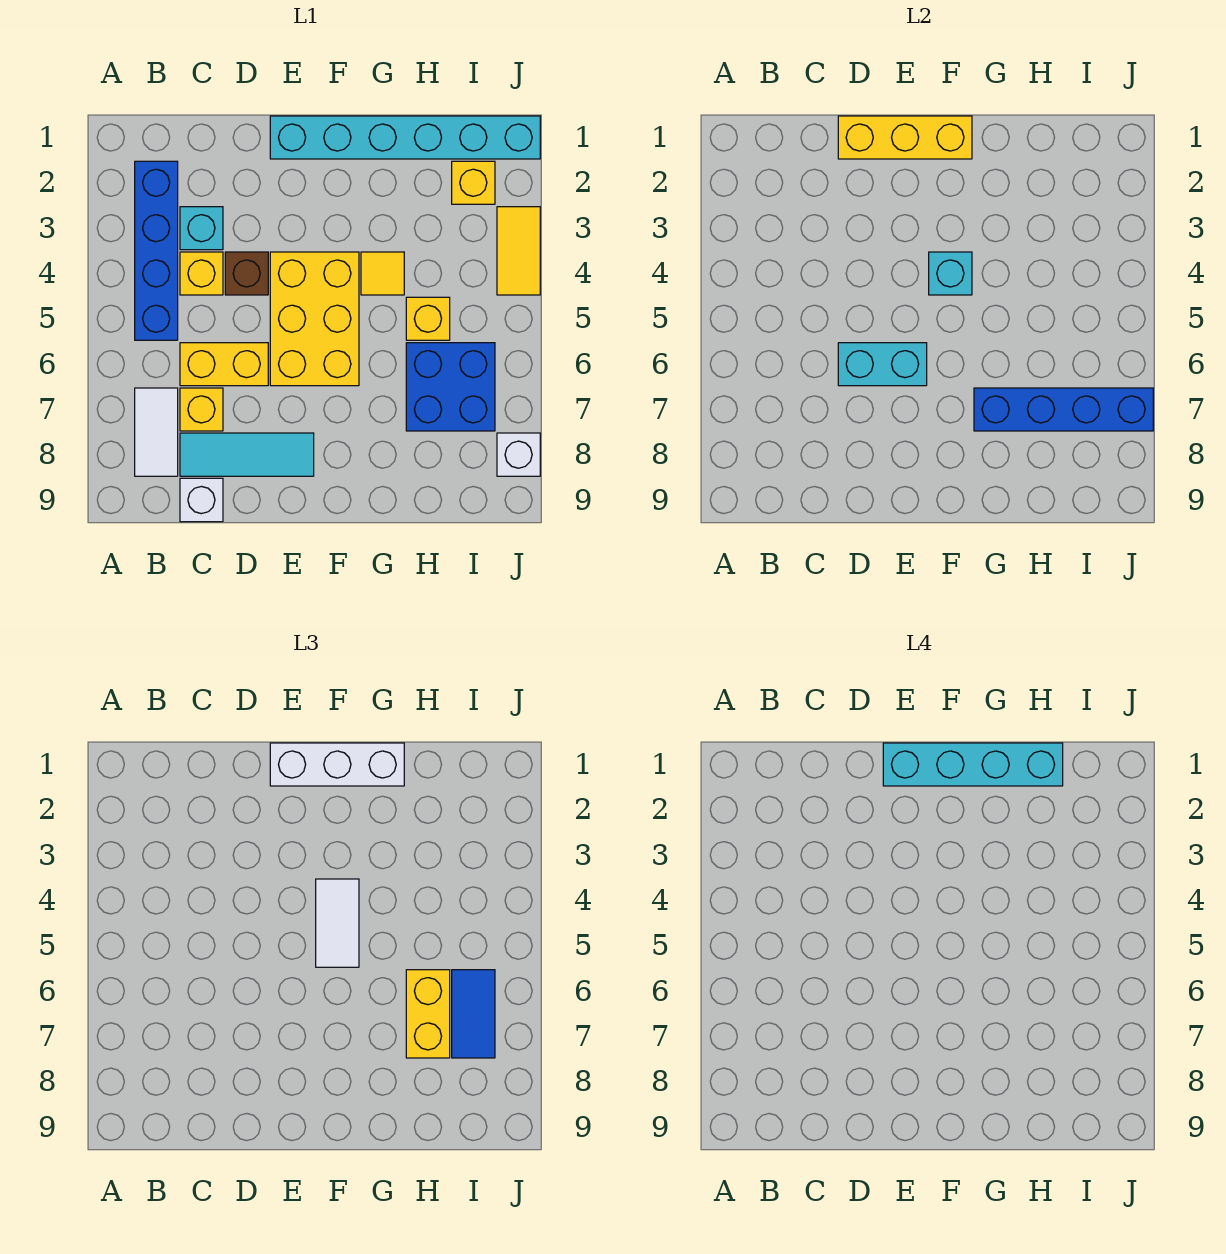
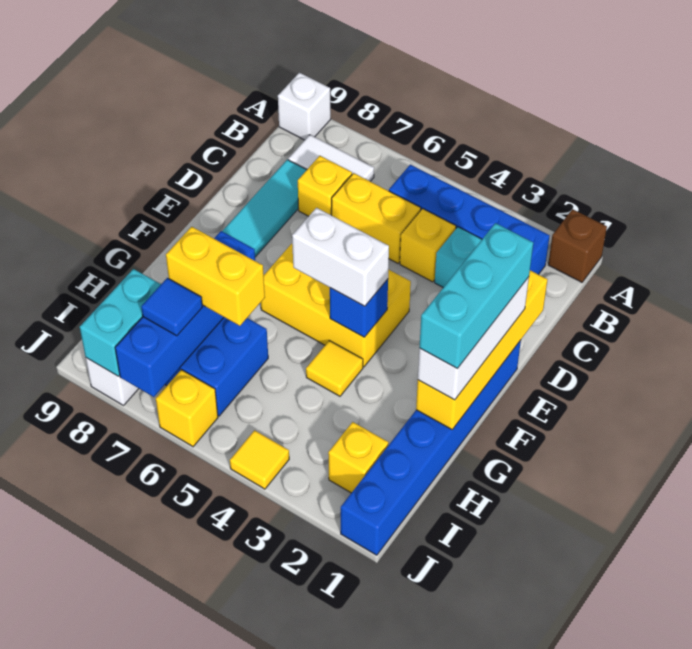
yellow 1x2 brick [180,343,268,386] -> yellow 1x2 brick turned to [332,173,421,263]
white 1x1 brick [180,478,223,522] -> white 1x1 brick moved to [278,73,331,140]
yellow 1x3 brick [838,116,972,159] -> yellow 1x4 brick [416,270,547,429]
brown 1x1 brick [225,252,268,295] -> brown 1x1 brick moved to [548,209,607,282]
cyan 1x2 brick [838,343,927,386] -> cyan 1x2 brick moved to [80,269,161,376]
cyan 1x6 brick [270,116,540,159] -> blue 1x6 brick [341,340,521,555]
cyan 1x4 brick [883,743,1063,786] -> cyan 1x3 brick [419,223,533,368]
cyan 1x1 brick [929,252,972,295] -> blue 1x1 brick [330,279,388,337]
white 1x2 tile [316,879,359,967] -> white 1x2 brick [292,208,389,306]
yellow 1x1 brick [406,297,450,340] -> yellow 1x1 brick moved to [156,370,218,447]
blue 1x2 tile [452,970,495,1058] -> blue 1x1 tile [141,278,202,336]
yellow 1x2 tile [497,207,540,295] -> yellow 1x1 tile [230,430,289,489]

